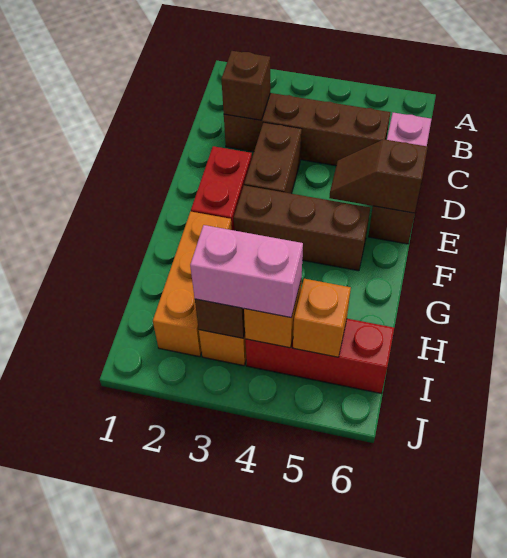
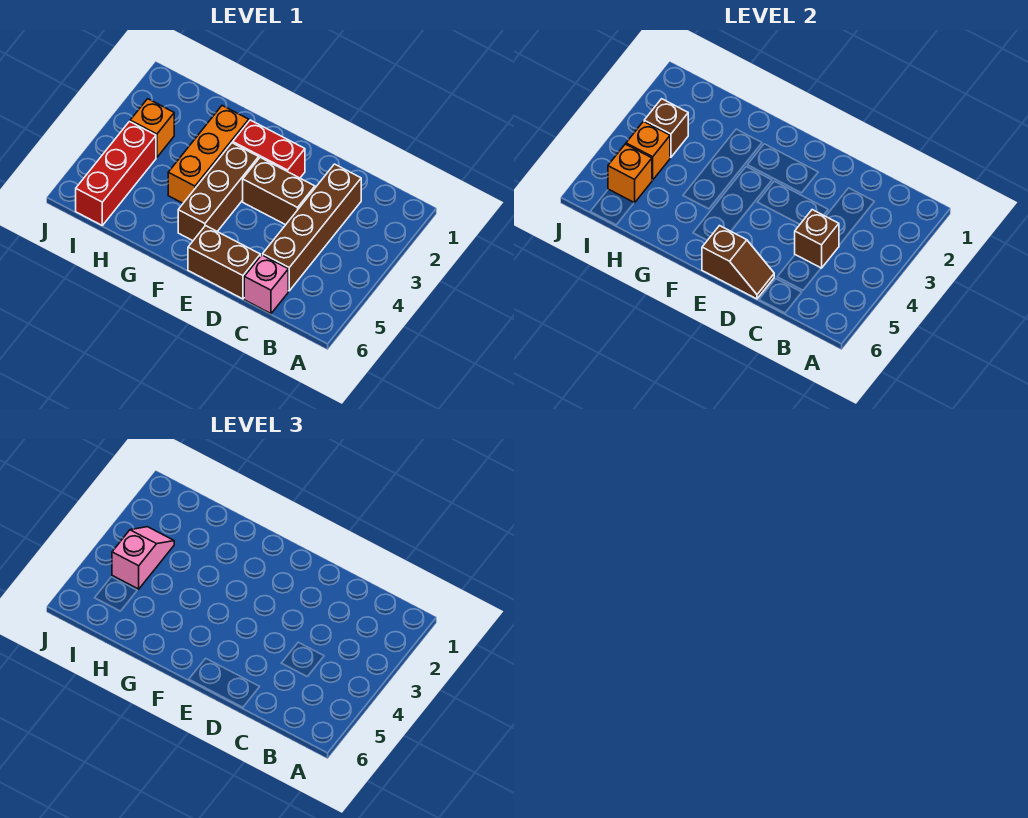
brown 1x1 brick [221,51,270,120] -> brown 1x1 brick moved to [795,210,839,268]
brown 1x2 slope [329,139,428,213] -> brown 1x2 slope turned to [702,226,774,299]
orange 1x3 brick [153,212,232,357] -> orange 1x3 brick turned to [168,106,249,203]
pink 1x2 brick [190,225,303,318] -> pink 1x2 slope [112,527,174,589]

